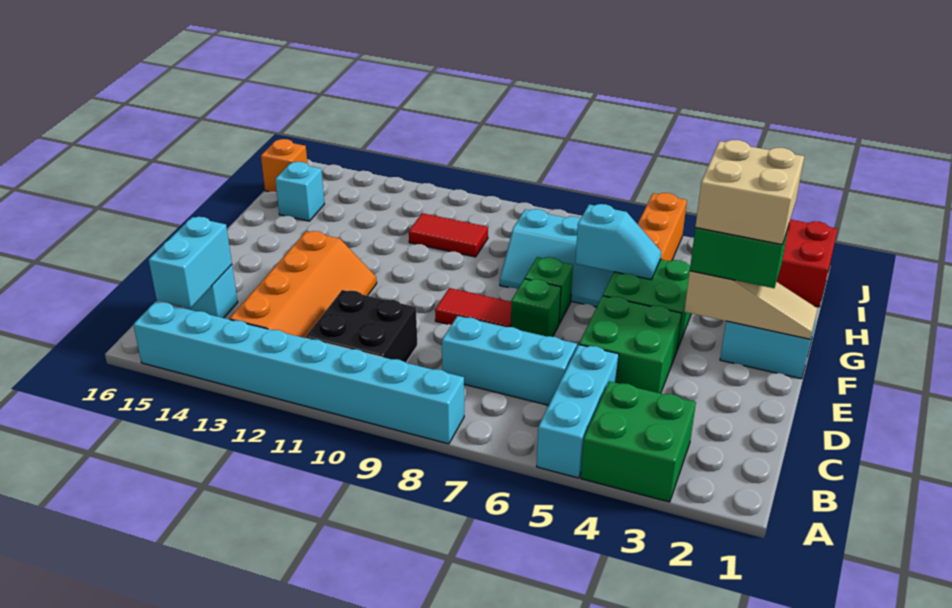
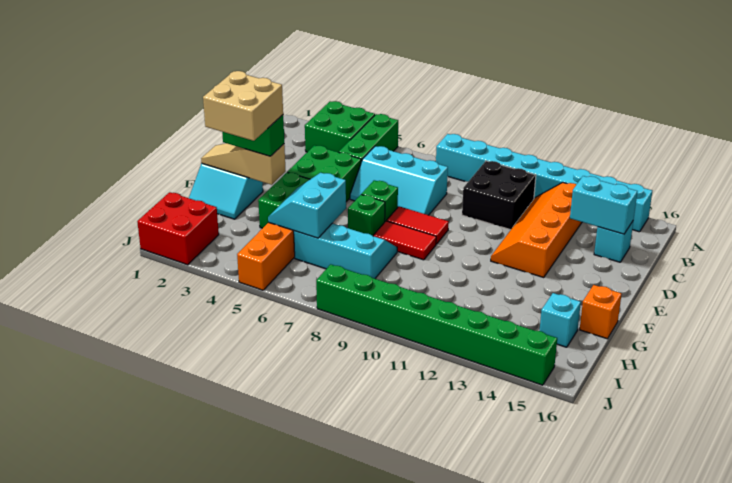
cyan 1x3 brick [537,345,619,478] -> green 1x3 brick [339,114,398,162]
cyan 1x2 brick [149,217,232,308] -> cyan 1x2 brick turned to [570,176,637,234]
cyan 1x2 slope [575,204,661,279] -> cyan 2x2 slope [268,173,346,238]
red 1x2 tile [409,213,488,257] -> red 1x2 tile moved to [373,221,436,260]
orange 1x1 brick [261,139,307,192] -> orange 1x1 brick moved to [580,285,622,339]
none -> green 1x8 brick [316,264,557,385]

